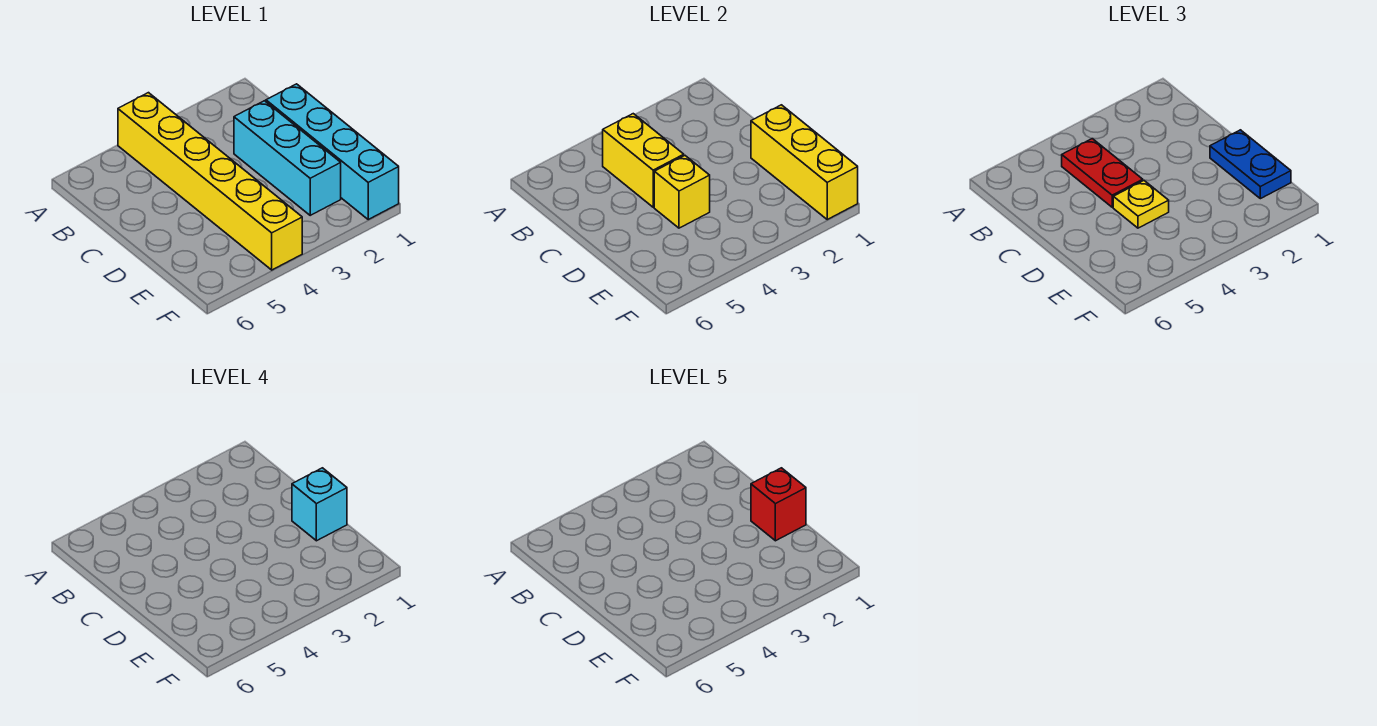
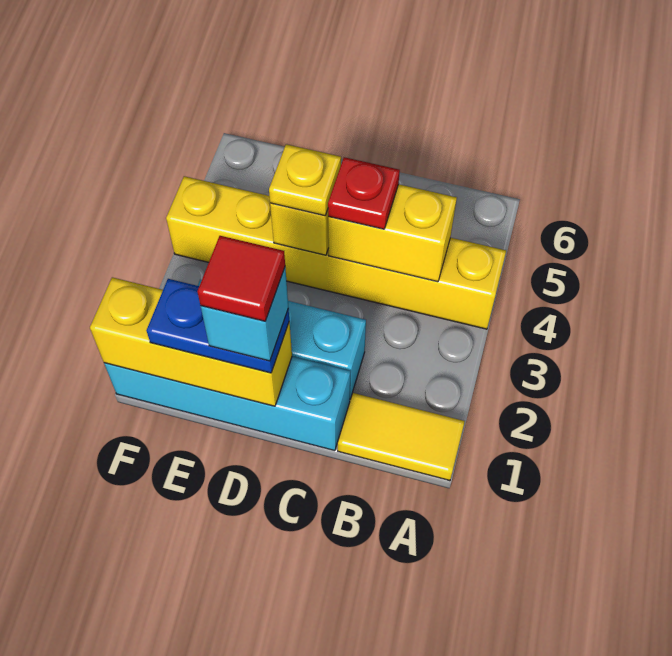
none -> yellow 1x2 tile [338,393,465,481]
red 1x2 plate [1062,139,1143,207] -> red 1x1 plate [328,157,400,229]
red 1x1 brick [751,468,806,541] -> red 1x1 tile [198,236,285,321]

